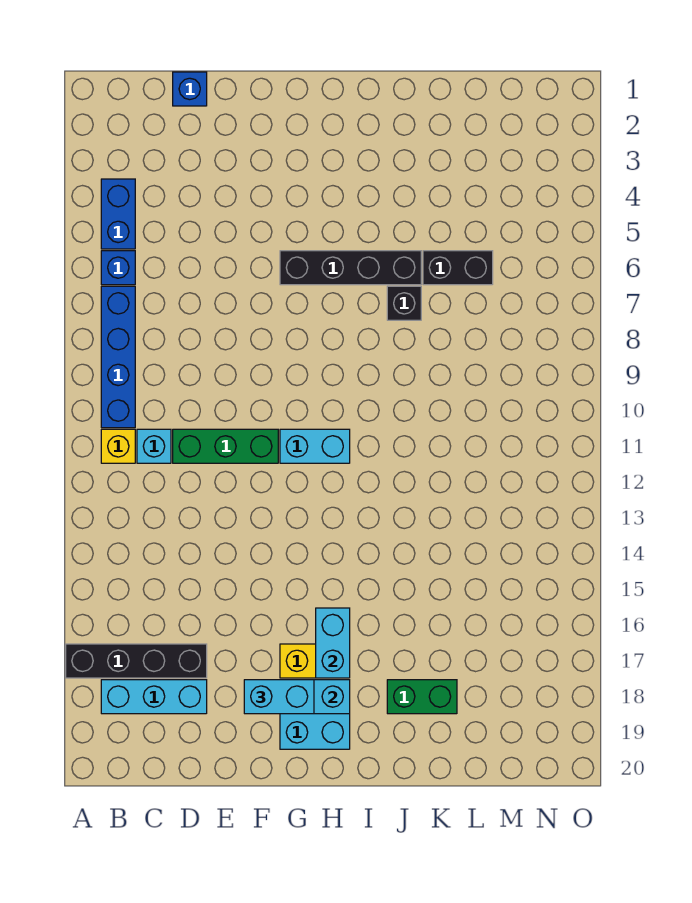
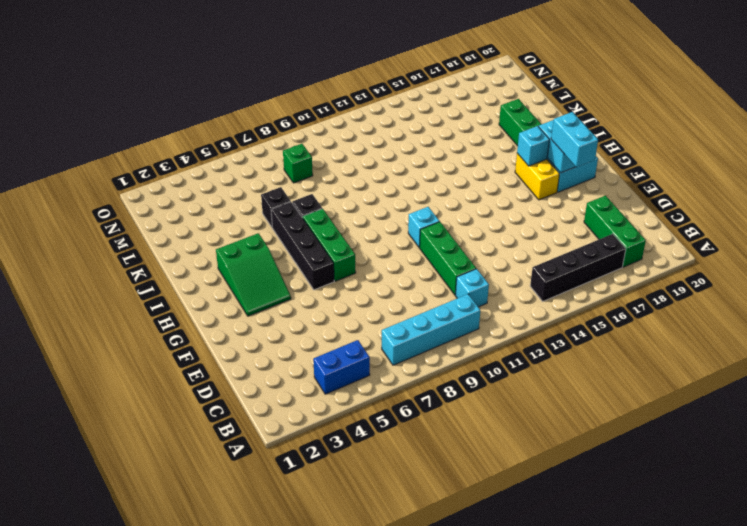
black 1x4 brick [66,644,207,678] -> black 1x4 brick turned to [530,234,626,301]
blue 1x1 brick [101,251,135,285] -> none
blue 1x4 brick [101,286,135,428] -> cyan 1x4 brick [382,294,480,365]
yellow 1x1 brick [101,429,135,463] -> none
cyan 1x3 brick [101,680,207,714] -> green 1x3 brick [584,196,646,267]
blue 1x1 brick [173,72,207,106] -> none
none -> green 2x3 slope [216,233,291,316]
none -> green 1x3 brick [303,209,356,281]
cyan 1x2 brick [280,429,350,463] -> cyan 1x1 brick [408,207,440,248]
cyan 1x2 brick [316,608,350,678] -> cyan 1x1 brick [517,126,550,166]
black 1x2 brick [423,251,493,285] -> black 1x1 brick [261,187,291,227]
none -> green 1x1 brick [283,144,313,183]

